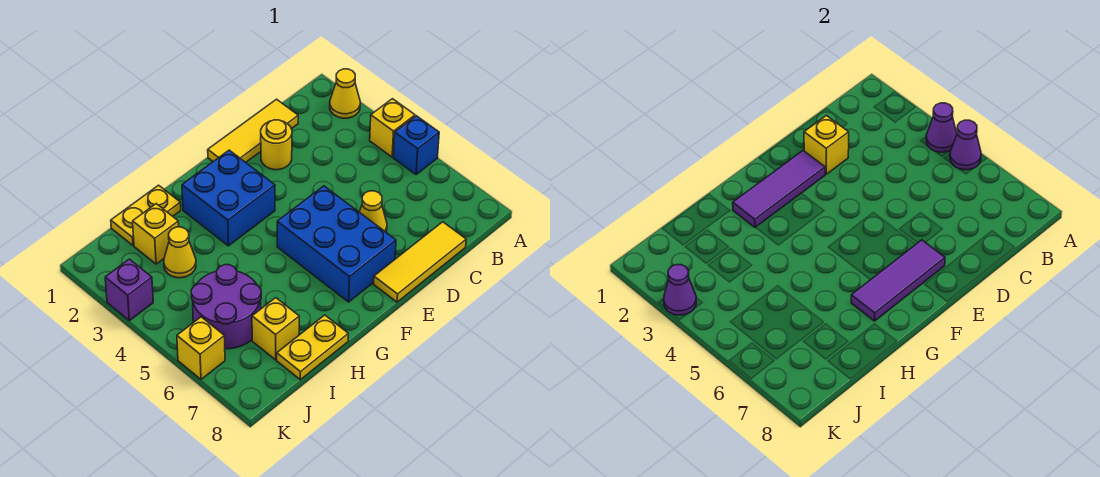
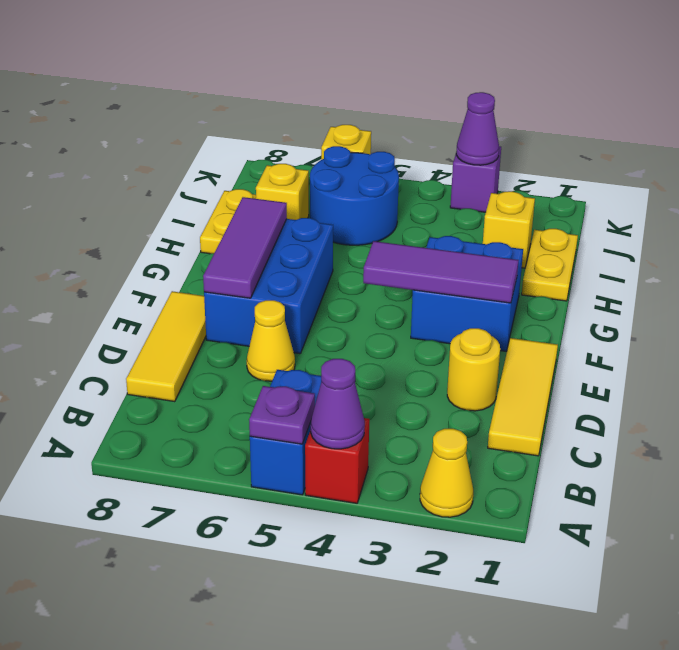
yellow 1x1 brick [370,99,415,157] -> red 1x1 brick [305,418,369,503]
blue 1x1 brick [393,116,439,175] -> blue 1x2 brick [250,370,321,495]
purple 1x1 cone [950,120,981,170] -> purple 1x1 plate [249,386,315,444]
yellow 1x1 brick [804,116,849,174] -> none
purple 1x3 tile [733,151,825,228] -> purple 1x3 tile turned to [363,241,519,303]
blue 2x3 brick [277,186,396,302] -> blue 2x3 brick turned to [204,218,333,354]
yellow 1x1 cone [164,227,196,278] -> none
purple 2x2 round brick [191,265,261,349] -> blue 2x2 round brick [310,146,399,245]

